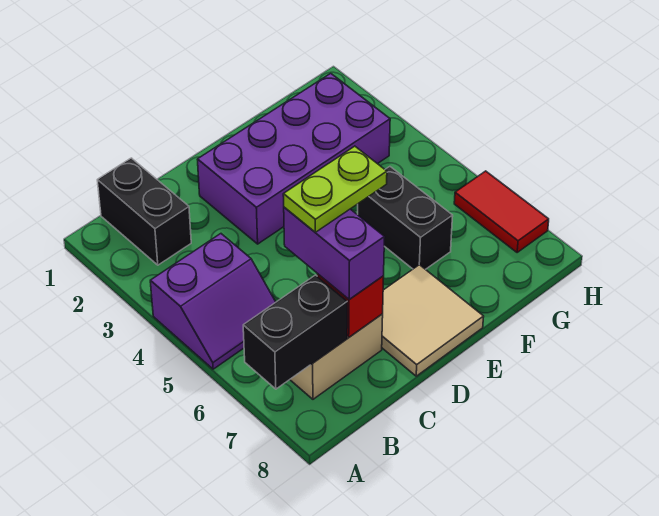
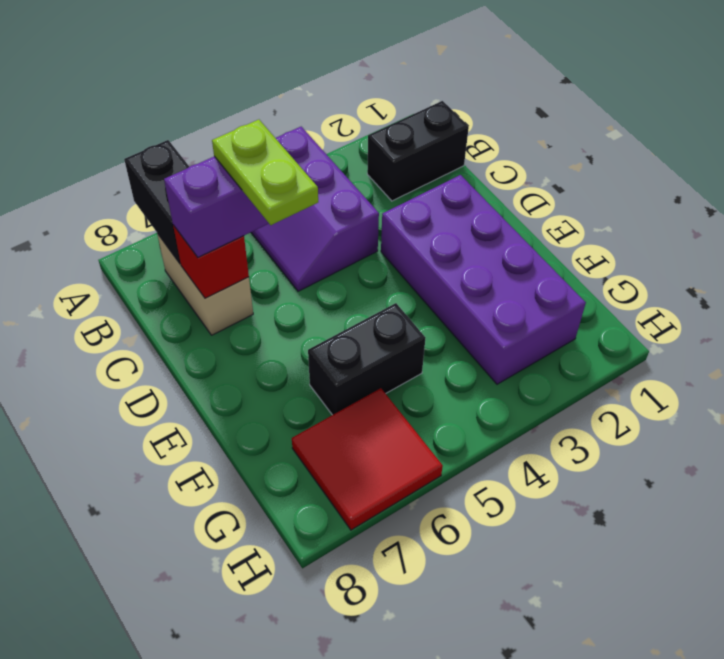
purple 2x2 slope [150,234,276,369] -> purple 2x3 slope [251,127,379,291]
tan 2x2 tile [382,265,484,376] -> none
red 1x2 tile [454,171,549,253] -> red 2x2 tile [292,388,443,530]

